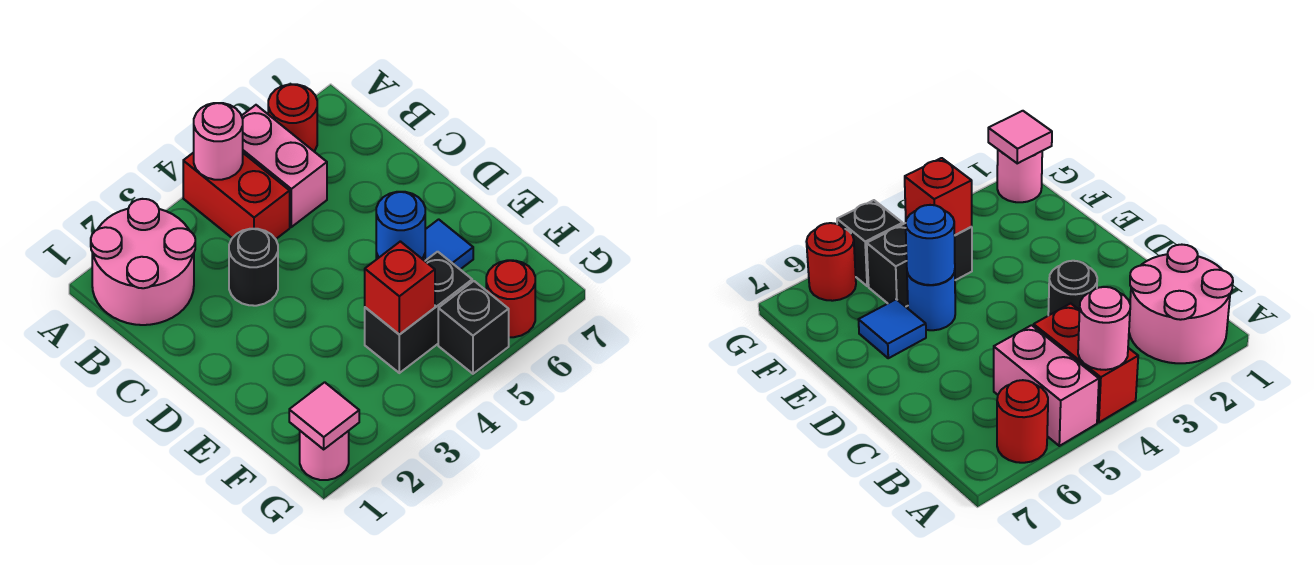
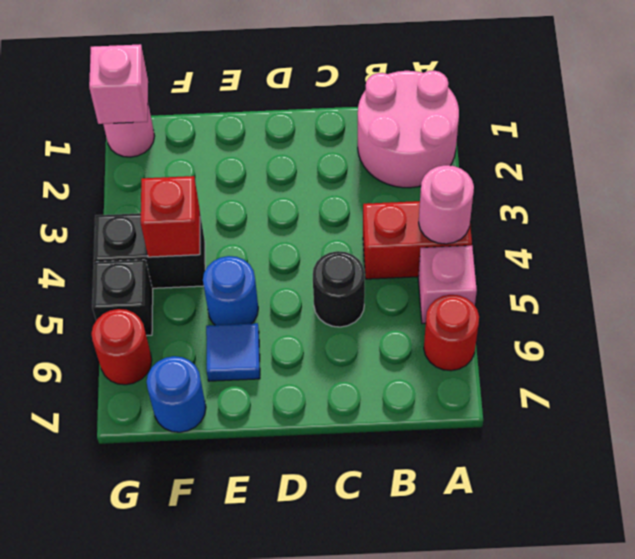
pink 1x2 brick [242,105,327,227] -> pink 1x1 brick [418,246,477,323]
black 1x1 round brick [229,229,278,306] -> black 1x1 round brick moved to [313,251,365,327]
blue 1x1 round brick [376,192,425,259] -> blue 1x1 round brick moved to [147,356,206,432]
black 1x2 brick [365,252,472,373] -> black 1x2 brick turned to [94,213,205,288]
pink 1x1 tile [289,382,359,449] -> pink 1x1 brick [89,44,148,124]

